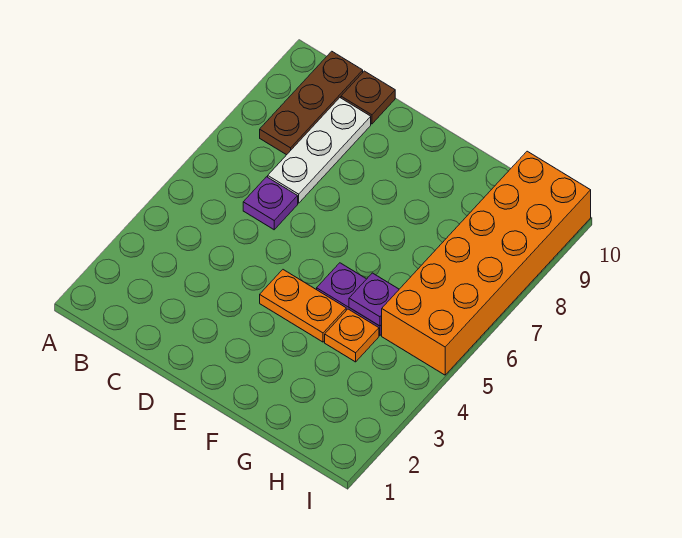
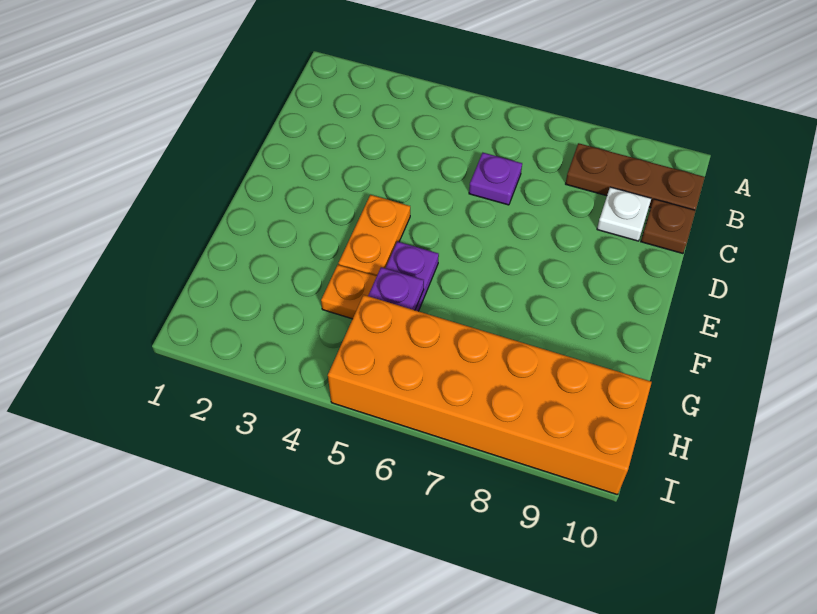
white 1x3 plate [268,98,371,203] -> white 1x1 plate [597,187,651,241]

